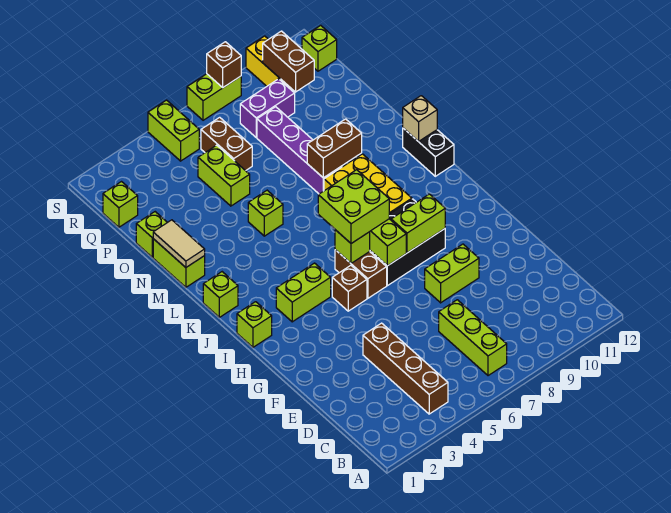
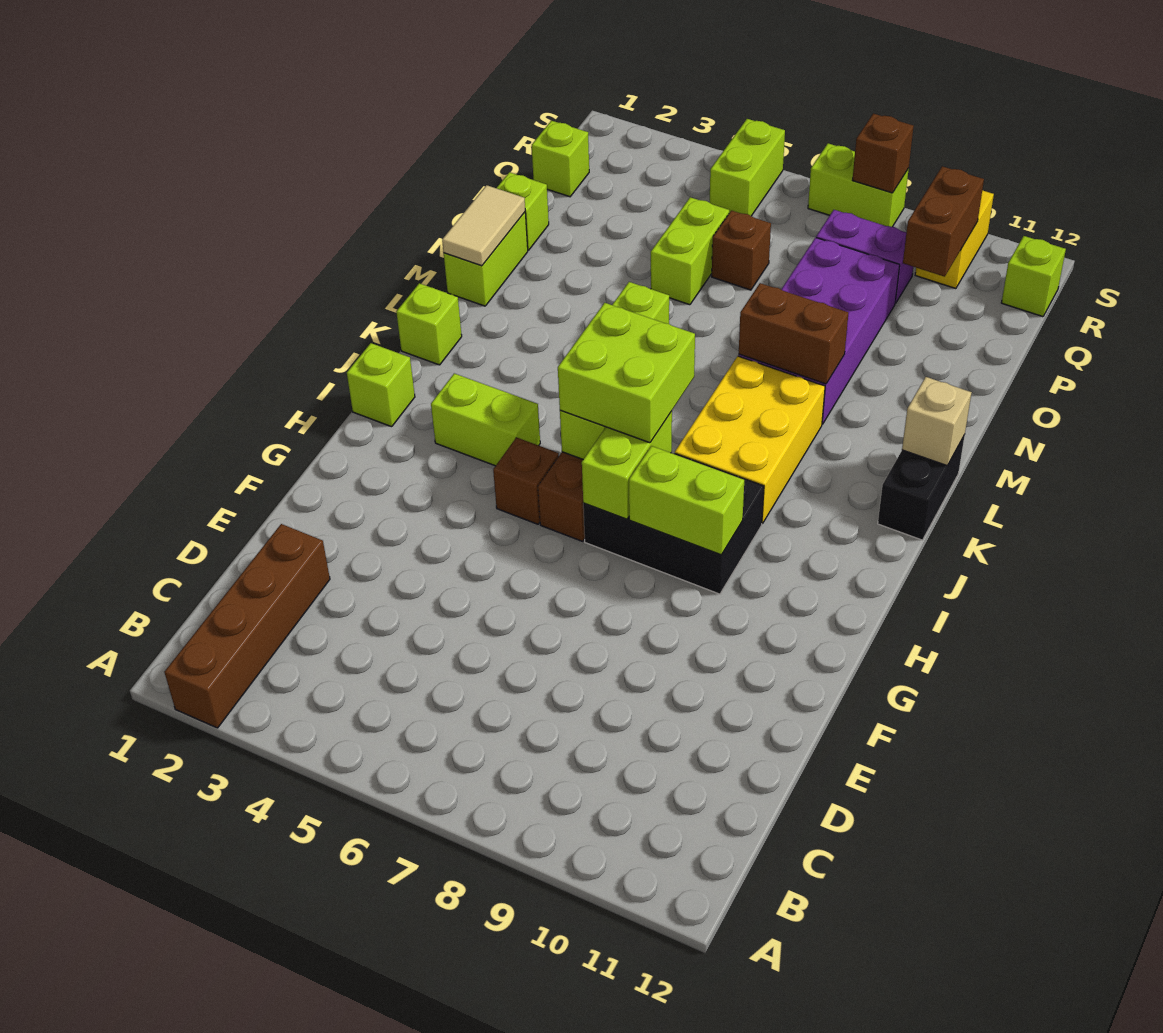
brown 1x4 brick [363,323,448,414] -> brown 1x4 brick moved to [164,524,330,728]
lime 1x3 brick [439,300,507,376] -> none
lime 1x2 brick [425,244,479,303] -> none
purple 1x4 brick [257,107,342,194] -> purple 2x4 brick [739,237,900,424]
brown 1x2 brick [201,117,252,171] -> brown 1x1 brick [712,211,771,290]

